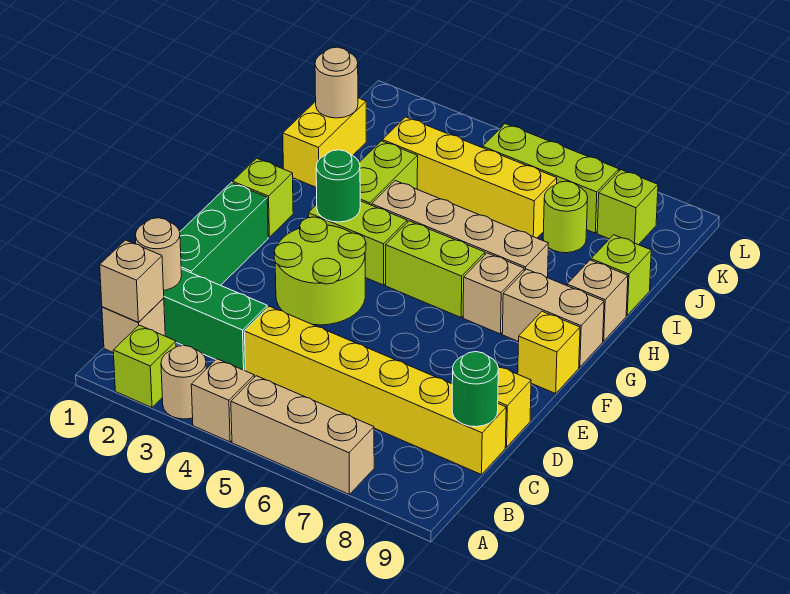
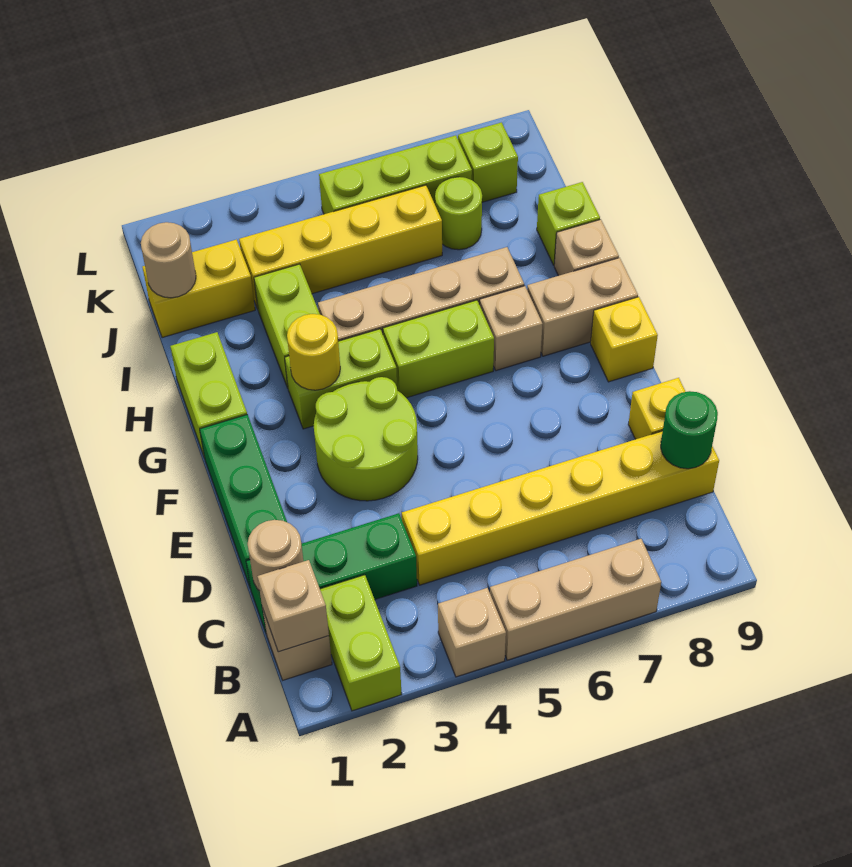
lime 1x1 brick [113,325,176,408] -> lime 1x2 brick [320,575,402,711]
tan 1x1 round brick [161,345,206,419] -> none
lime 1x1 brick [233,158,293,237] -> lime 1x2 brick [170,332,247,458]
green 1x1 round brick [316,150,360,222] -> yellow 1x1 round brick [287,314,340,390]
yellow 1x2 brick [283,98,366,188] -> yellow 1x2 brick turned to [142,240,255,338]

